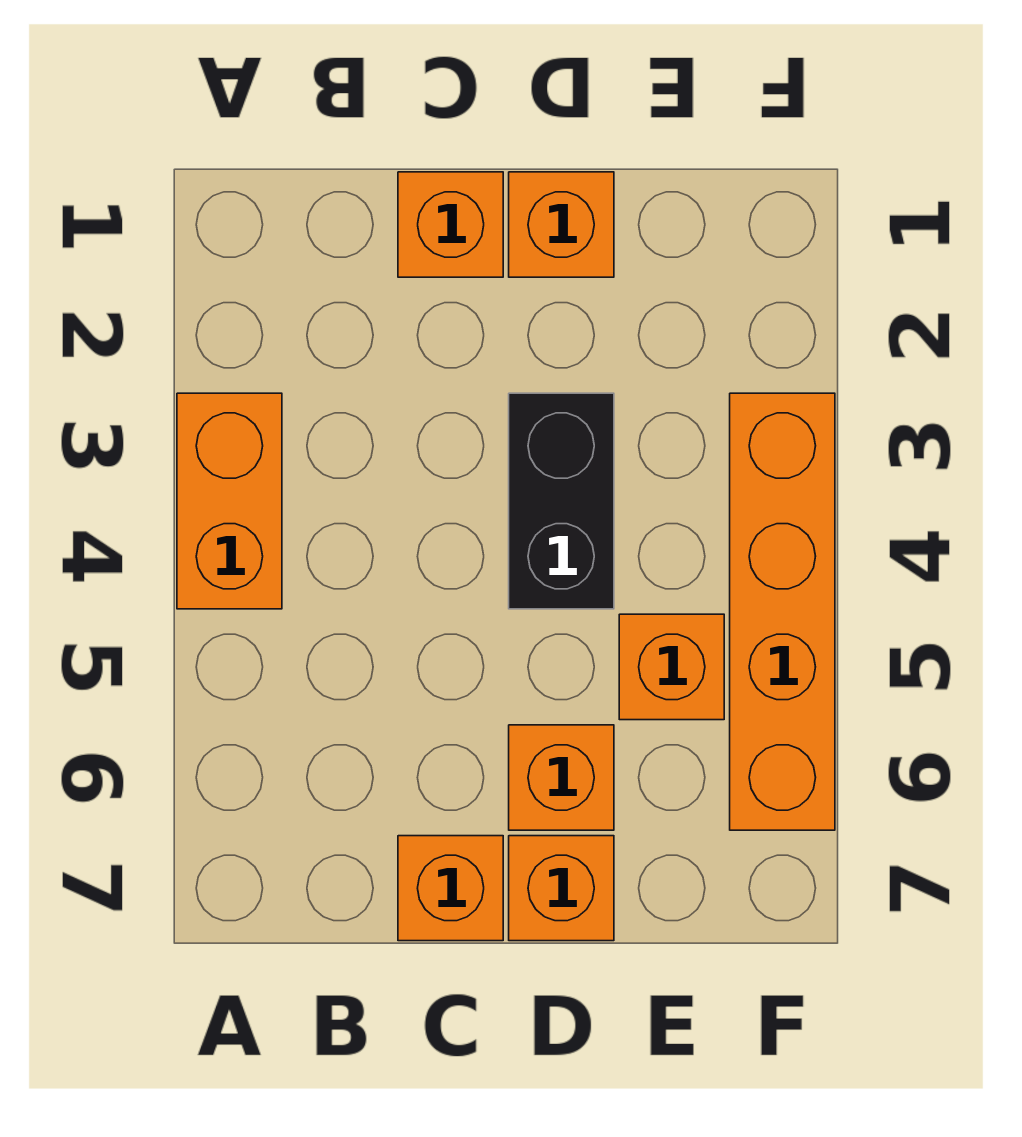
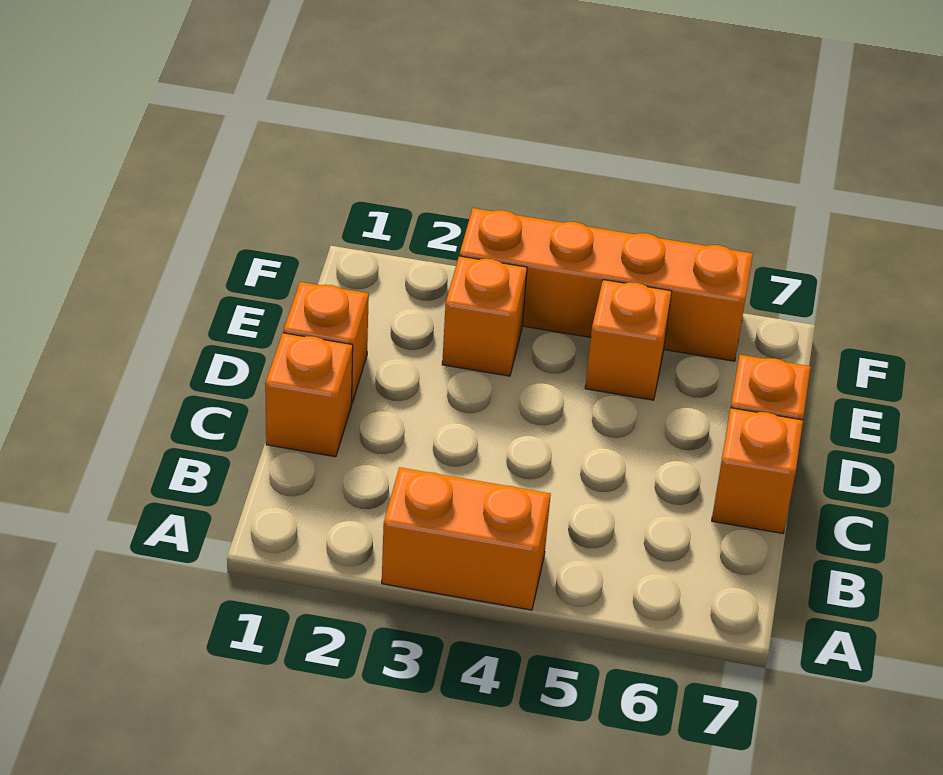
black 1x2 brick [509,393,614,609] -> none
orange 1x1 brick [509,725,614,830] -> orange 1x1 brick moved to [442,256,527,376]

